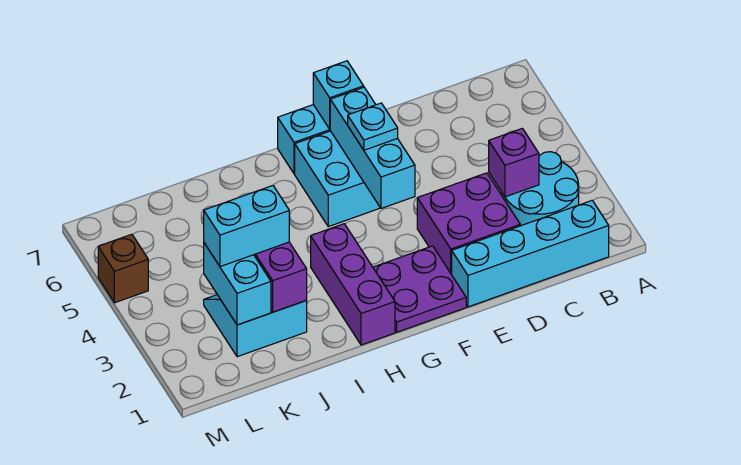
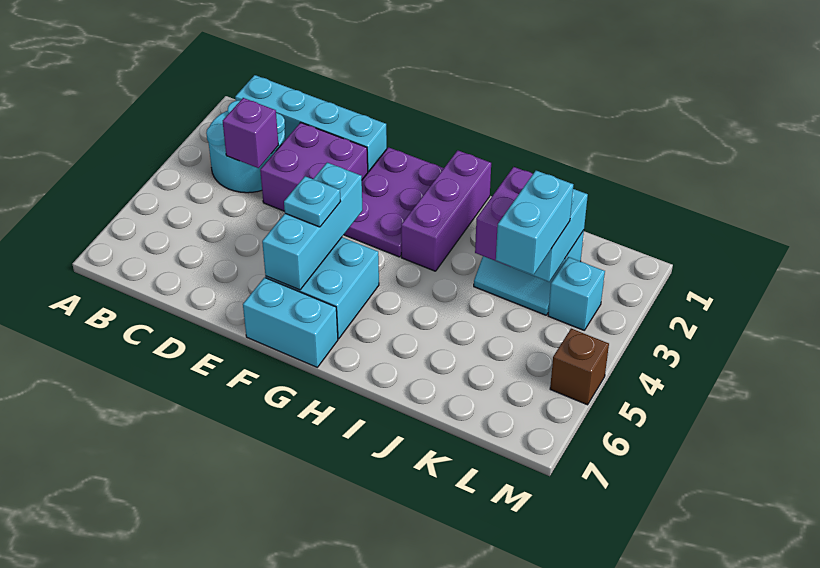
purple 2x2 plate [373,246,466,332] -> purple 2x3 plate [344,147,444,257]
cyan 1x1 brick [313,61,364,129] -> cyan 1x1 brick moved to [548,257,605,330]
cyan 1x2 brick [204,186,289,267] -> cyan 1x2 brick turned to [496,171,573,275]

